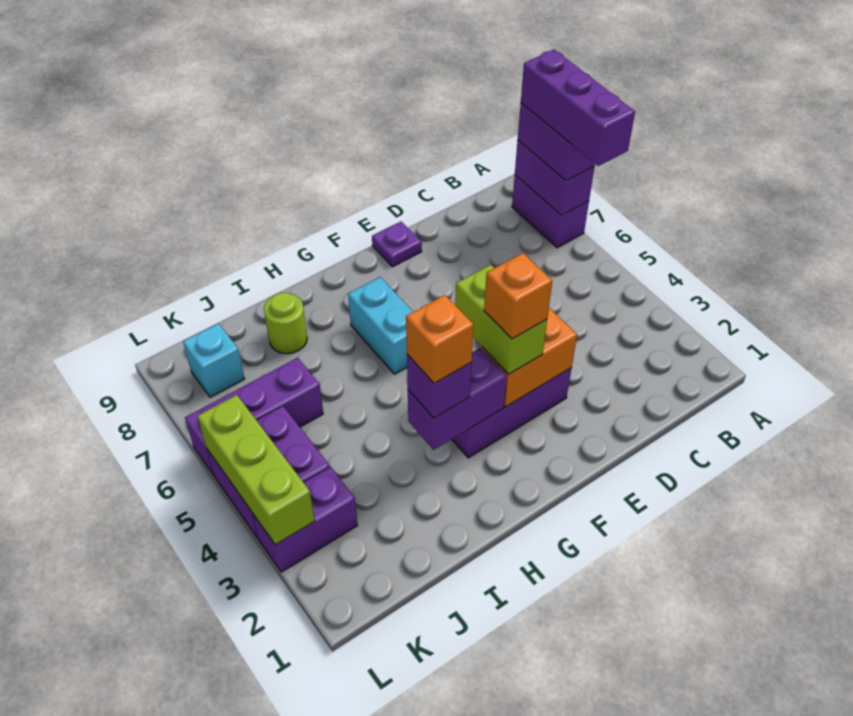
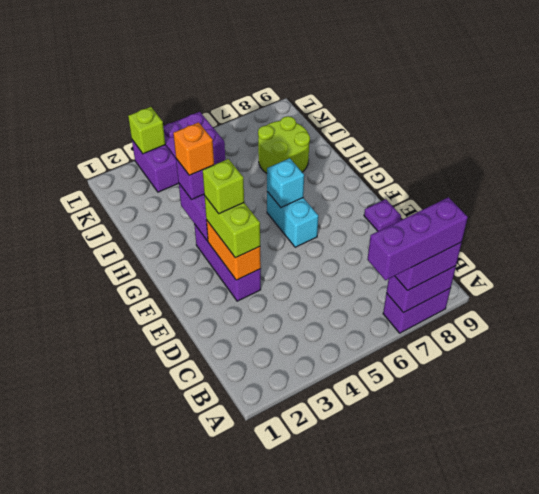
lime 1x2 brick [455,265,547,374] -> lime 1x2 brick turned to [205,197,260,258]
orange 1x1 brick [484,253,552,339] -> lime 1x1 brick [203,159,244,214]
cyan 1x2 brick [348,277,413,374] -> cyan 1x2 brick turned to [267,192,318,247]
lime 1x1 round brick [264,293,307,354] -> lime 2x2 round brick [258,116,310,173]
purple 1x3 brick [185,358,323,475] -> none
cyan 1x1 brick [183,324,245,397] -> cyan 1x1 brick moved to [267,158,304,207]
lime 1x3 brick [198,395,315,545] -> lime 1x1 brick [128,107,165,154]

